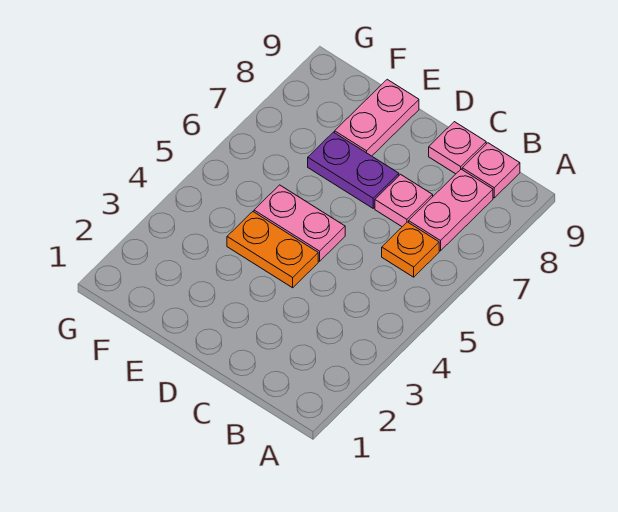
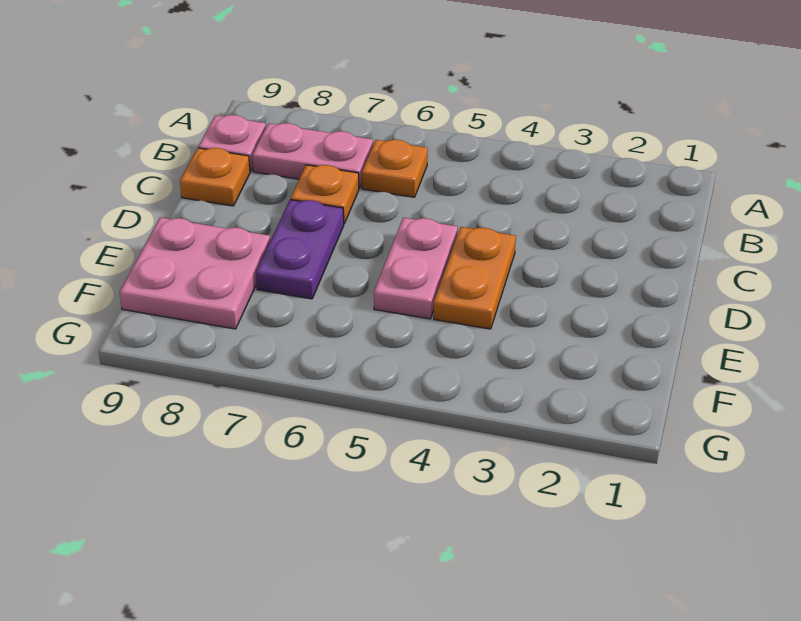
pink 1x1 plate [375,174,433,227] -> orange 1x1 plate [291,165,359,224]
pink 1x1 plate [429,122,486,174] -> orange 1x1 plate [180,148,250,206]
pink 1x2 plate [335,79,419,156] -> pink 2x2 plate [120,218,270,329]

